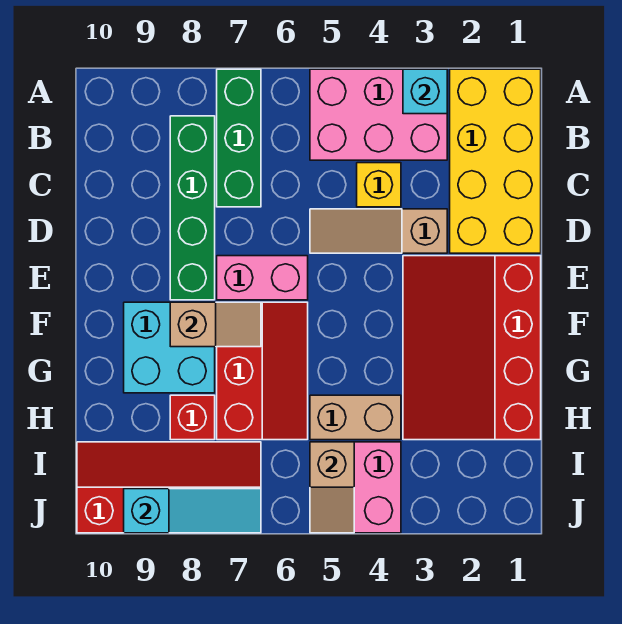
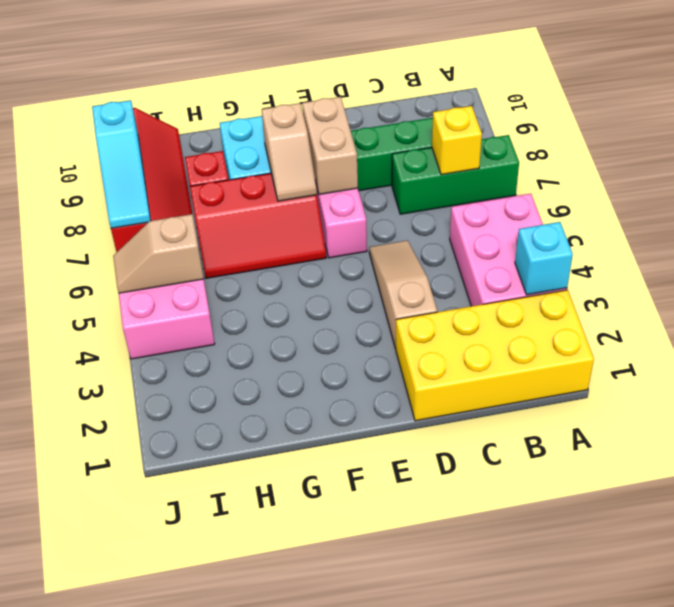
yellow 1x1 brick [357,163,401,207] -> yellow 1x1 brick moved to [432,106,482,175]
red 3x4 slope [403,256,541,440] -> none
tan 1x2 brick [310,395,401,440] -> tan 1x2 brick moved to [302,97,358,194]

